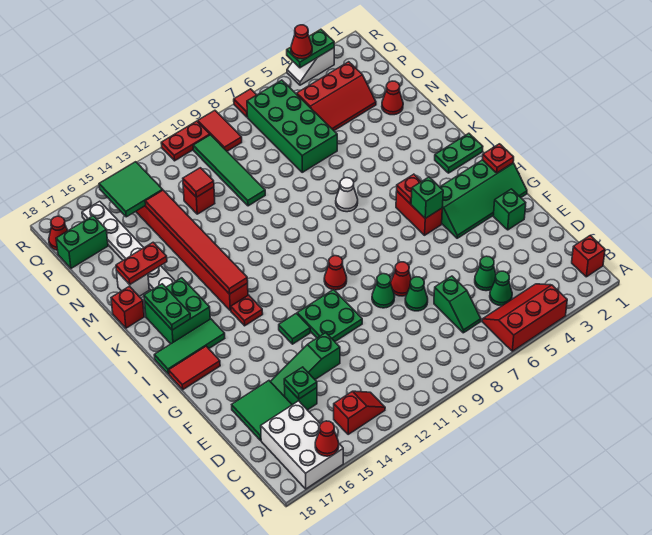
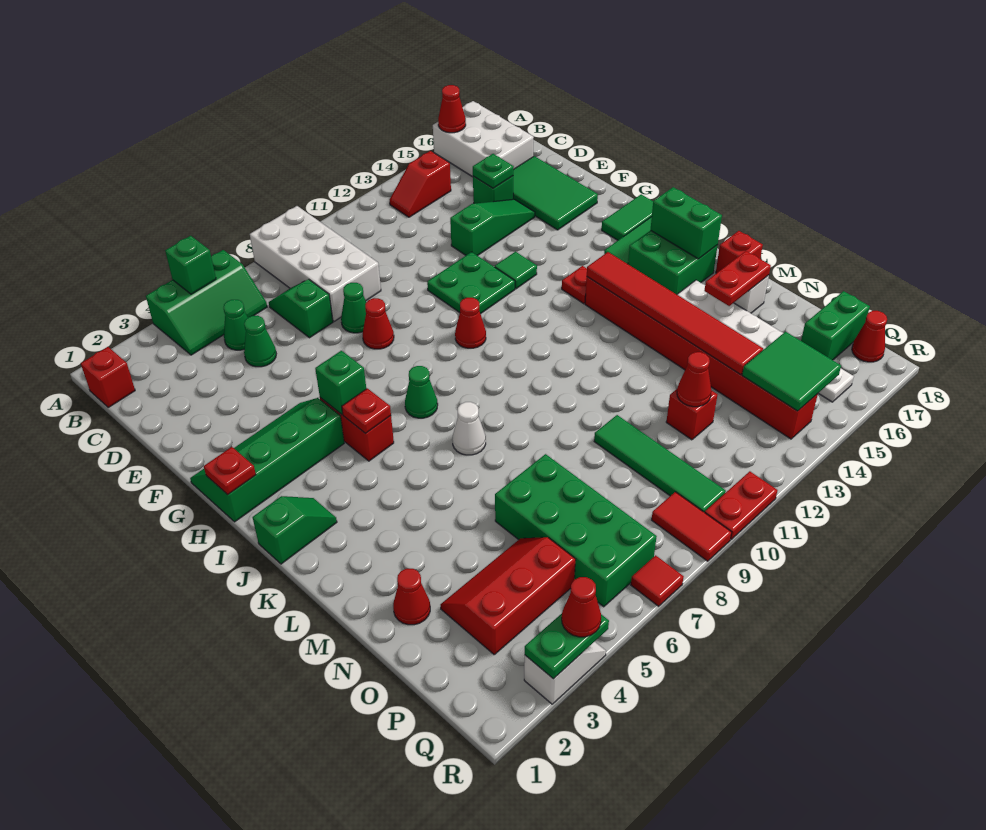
red 2x3 slope [482,284,567,351] -> green 2x3 slope [146,250,267,355]
none -> white 2x4 brick [250,206,381,321]
green 2x2 tile [232,381,292,440] -> green 2x3 tile [513,156,598,230]
green 1x1 brick [493,189,526,230] -> green 1x1 brick moved to [165,236,216,294]
green 1x1 cone [372,274,395,308] -> green 1x1 cone moved to [405,366,438,418]
red 1x2 tile [169,346,220,390] -> green 1x2 tile [602,194,653,240]
green 1x2 plate [435,133,483,173] -> green 1x2 slope [252,496,337,564]
green 1x2 plate [144,284,190,330] -> green 1x2 brick [651,187,722,259]
red 1x1 tile [183,168,214,197] -> red 1x1 cone [677,352,711,407]

